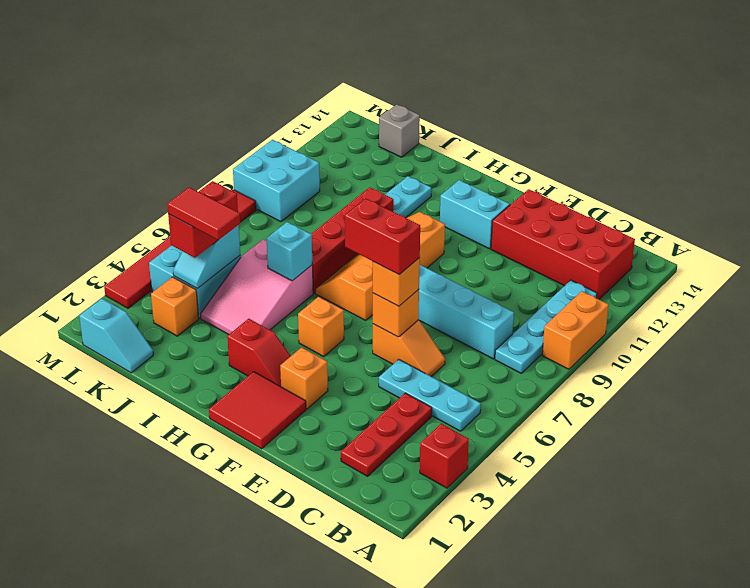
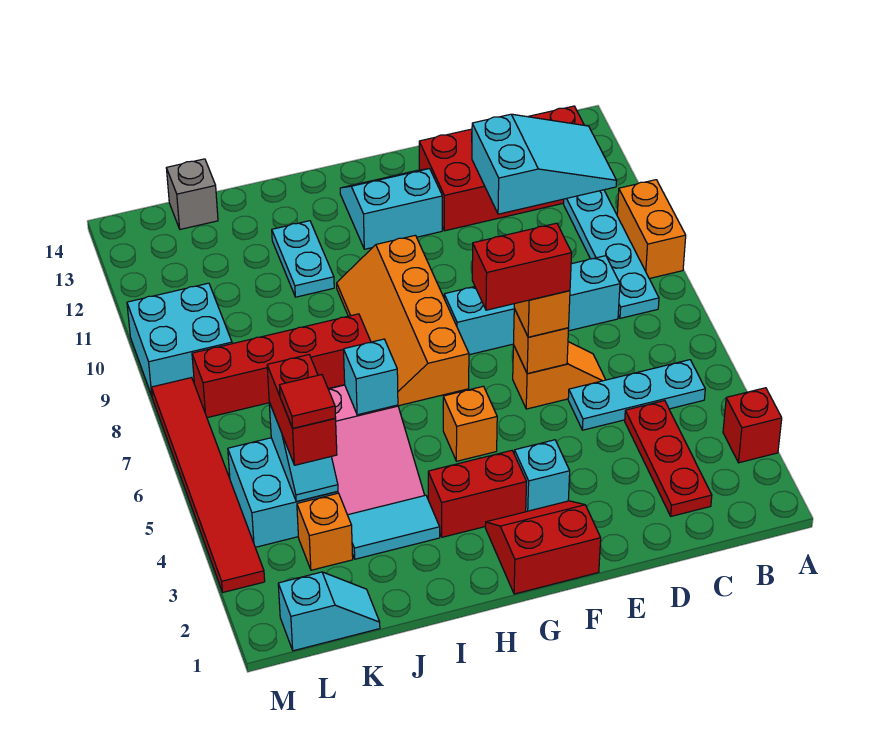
none -> cyan 2x3 slope [472,114,617,214]
red 2x2 tile [209,372,306,449] -> red 2x2 slope [485,501,601,594]
orange 1x1 brick [280,347,328,409] -> cyan 1x1 brick [514,440,570,512]
red 1x2 slope [227,319,291,387] -> red 1x2 brick [428,451,527,537]
none -> cyan 1x2 tile [348,495,440,559]
red 1x4 brick [311,187,394,293] -> red 1x4 brick turned to [192,314,371,418]
red 1x2 tile [167,187,240,240] -> red 1x1 tile [279,375,336,428]

